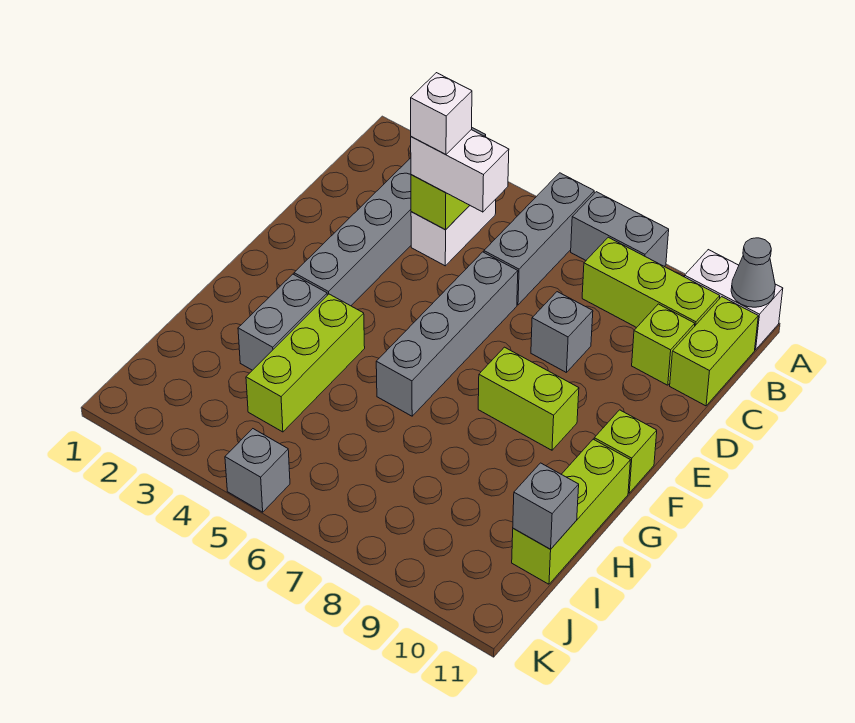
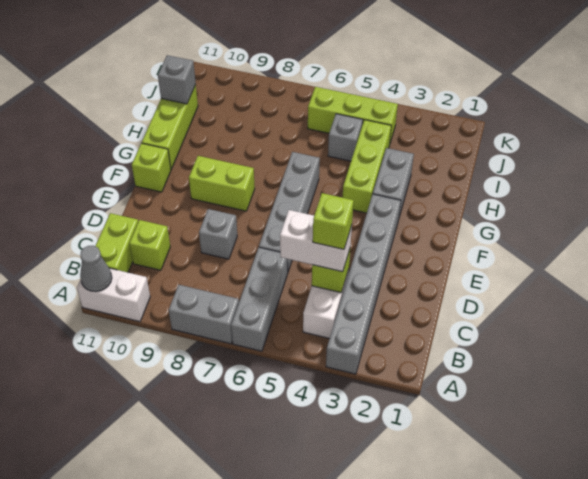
lime 1x3 brick [582,237,720,328] -> lime 1x3 brick moved to [308,87,398,145]
white 1x1 brick [411,73,472,155] -> lime 1x1 brick [313,193,354,249]
grey 1x1 brick [225,429,290,512] -> grey 1x1 brick moved to [328,114,363,161]

